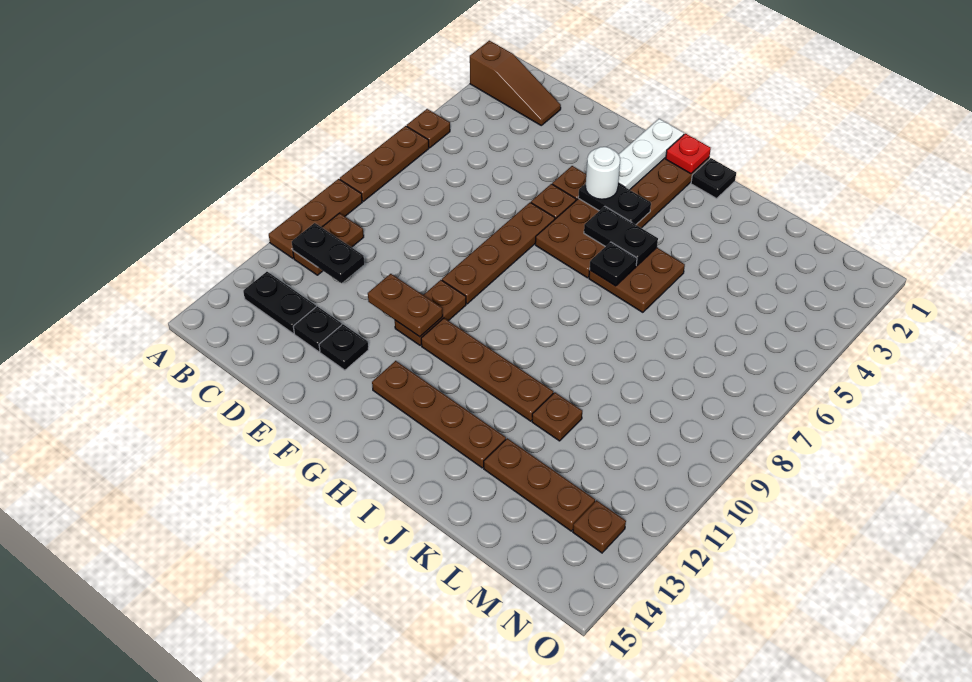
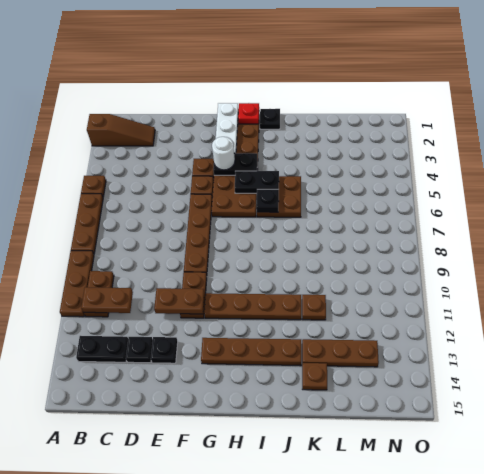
black 1x2 plate [292,223,364,283] -> brown 1x2 plate [81,287,133,313]
brown 1x1 plate [573,500,626,553] -> brown 1x1 plate moved to [302,363,327,390]

